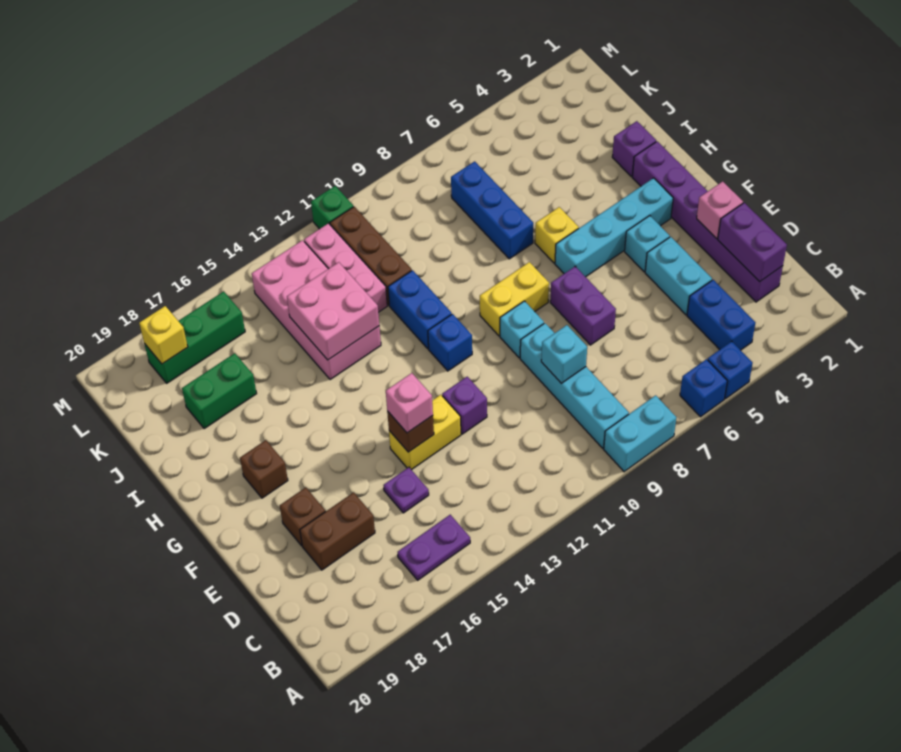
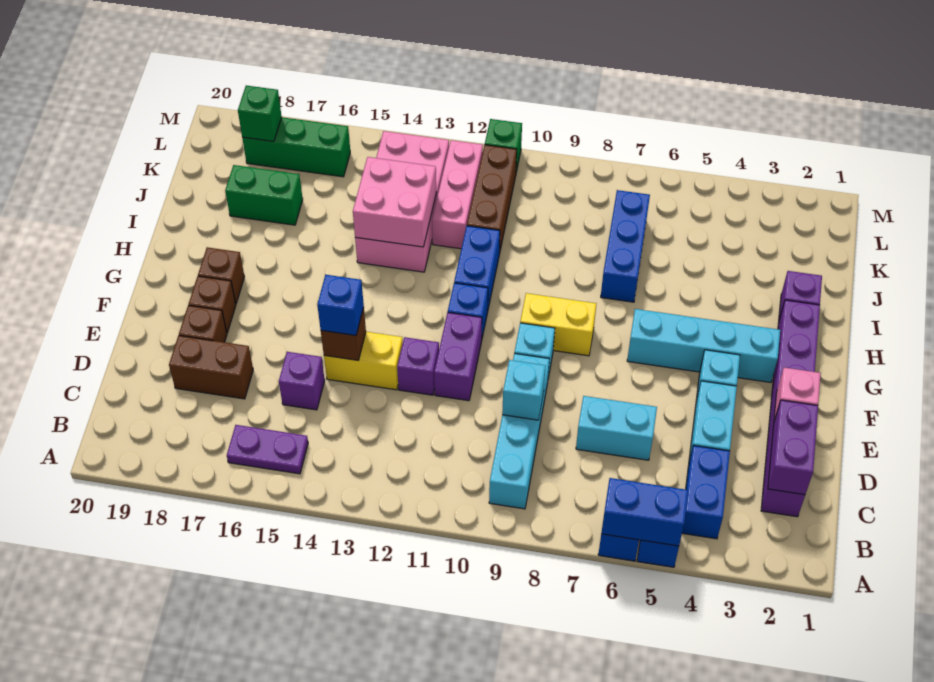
none -> blue 1x2 brick [601,478,688,546]
cyan 1x2 brick [604,395,676,472] -> cyan 1x2 brick moved to [576,396,657,460]
purple 1x1 plate [383,467,429,513] -> purple 1x1 brick [279,352,325,410]
purple 1x2 brick [550,267,616,345] -> purple 1x2 brick moved to [434,312,482,401]
pink 1x1 brick [386,373,433,433] -> blue 1x1 brick [317,275,364,335]
none -> brown 1x1 brick [189,276,236,333]
yellow 1x1 brick [535,207,579,263] -> none
yellow 1x1 brick [139,306,188,364] -> green 1x1 brick [238,85,282,141]

